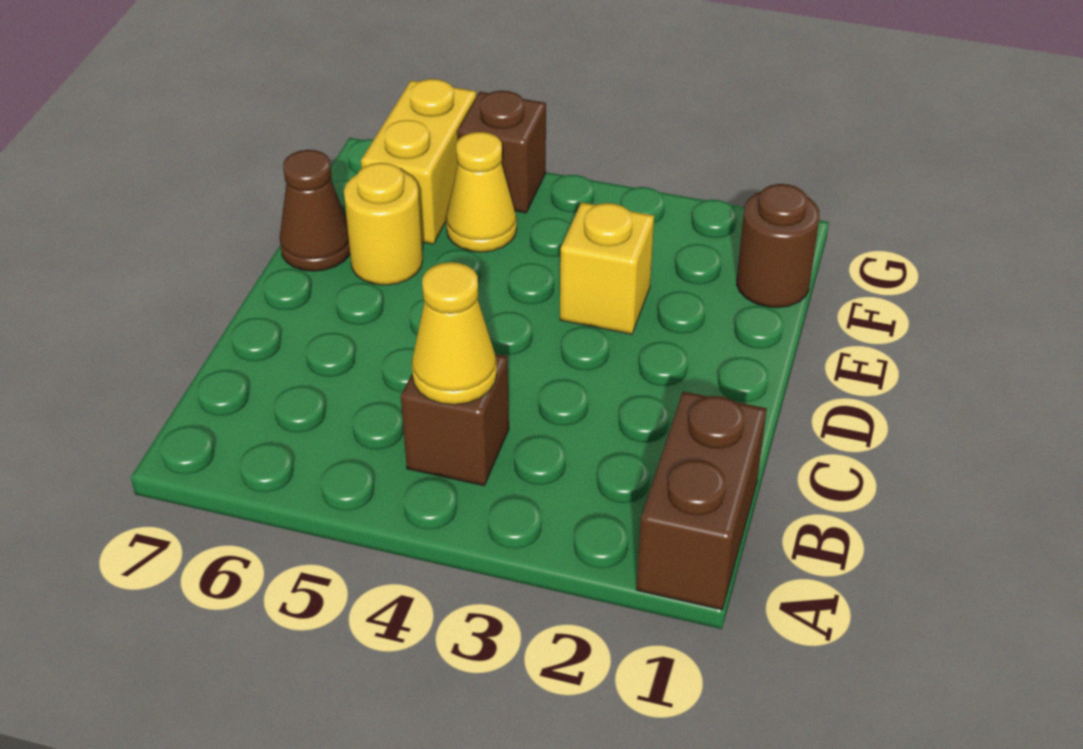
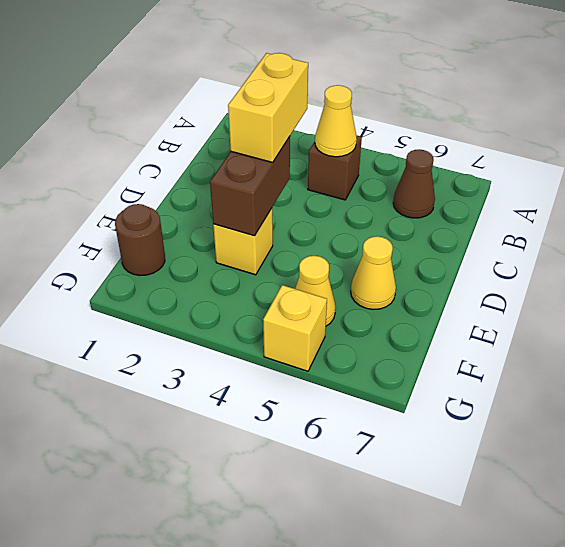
brown 1x2 brick [636,392,767,610] -> brown 1x2 brick moved to [210,137,290,236]
yellow 1x1 round brick [344,163,423,285] -> yellow 1x1 cone [351,236,396,309]
brown 1x1 cone [280,150,350,271] -> brown 1x1 cone moved to [393,149,435,218]
yellow 1x2 brick [361,79,476,244] -> yellow 1x2 brick moved to [228,53,308,162]
brown 1x1 brick [458,91,546,213] -> yellow 1x1 brick [263,285,327,371]

